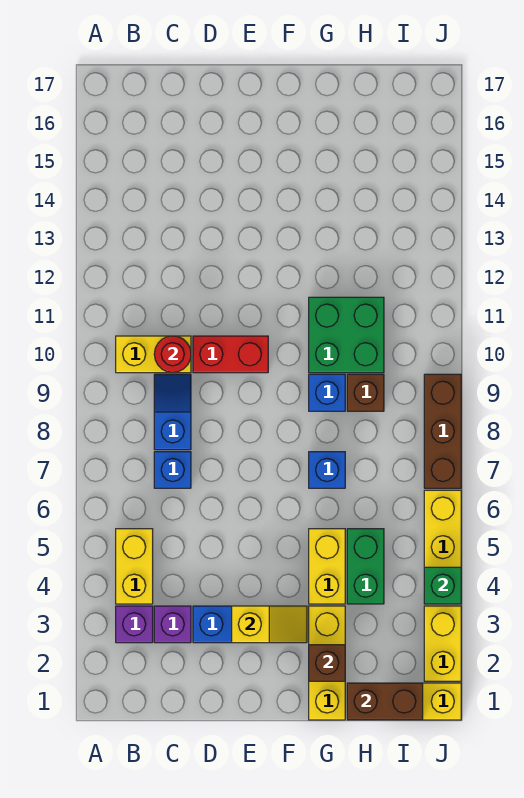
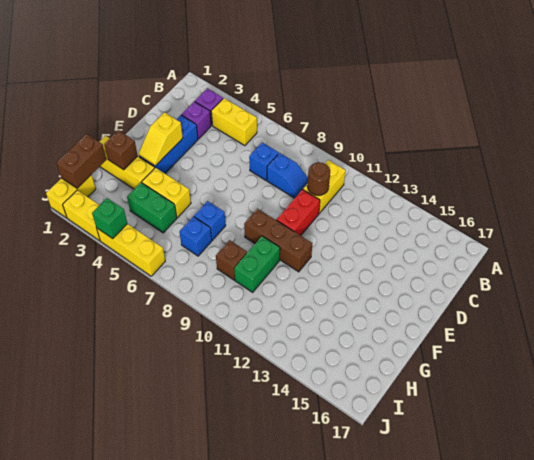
red 1x1 round brick [154,336,191,373] -> brown 1x1 round brick [307,162,330,196]
blue 1x1 brick [309,374,345,411] -> blue 1x1 brick moved to [180,217,212,256]
green 2x2 brick [309,297,384,373] -> green 1x2 brick [234,236,280,292]
brown 1x3 brick [424,374,461,488] -> brown 1x3 brick moved to [244,209,312,272]

